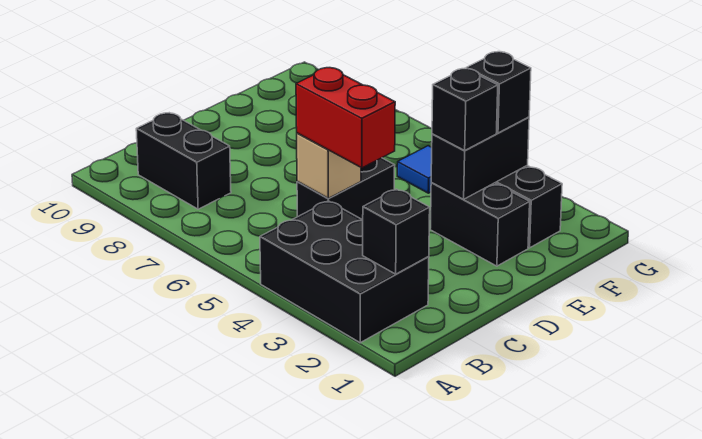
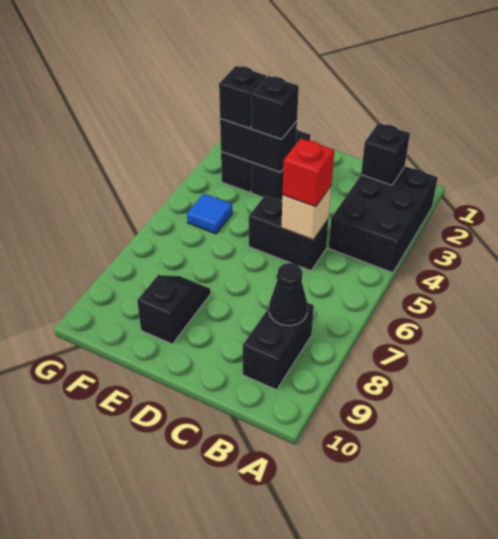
none -> black 1x1 cone [269,263,308,326]
red 1x2 brick [296,68,395,168] -> red 1x1 brick [283,139,334,207]
none -> black 1x2 slope [137,275,211,344]

